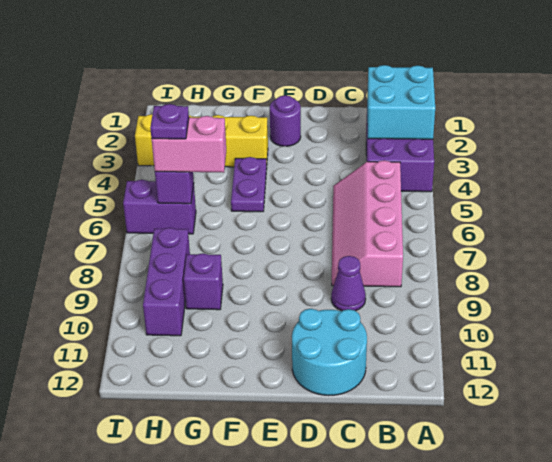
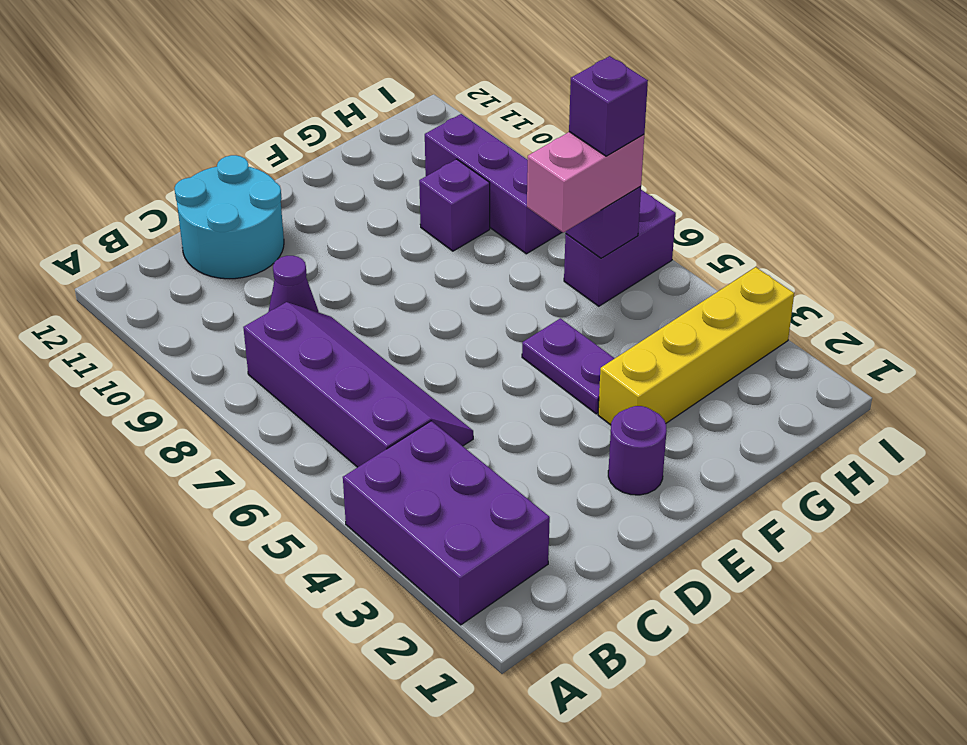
cyan 2x2 brick [367,65,435,139] -> none
pink 2x4 slope [332,160,403,287] -> purple 2x4 slope [243,302,473,467]
purple 1x1 plate [150,104,189,139] -> purple 1x1 brick [569,56,648,156]

